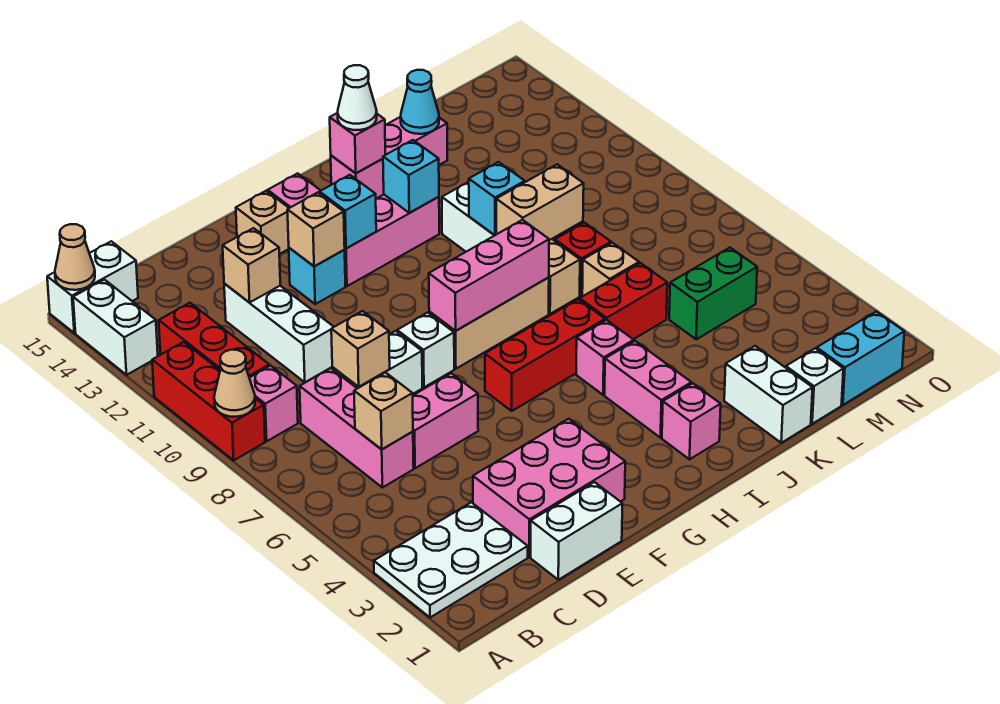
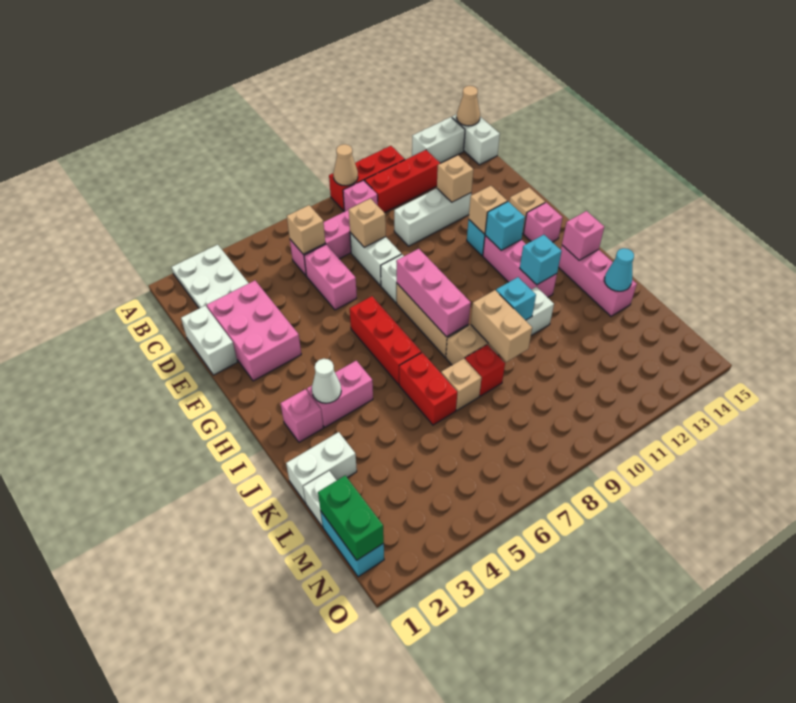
pink 1x1 brick [576,320,634,395] -> none
white 1x1 cone [338,65,377,130] -> white 1x1 cone moved to [312,359,341,403]
green 1x2 brick [669,248,757,339] -> green 1x2 brick moved to [318,476,384,560]

